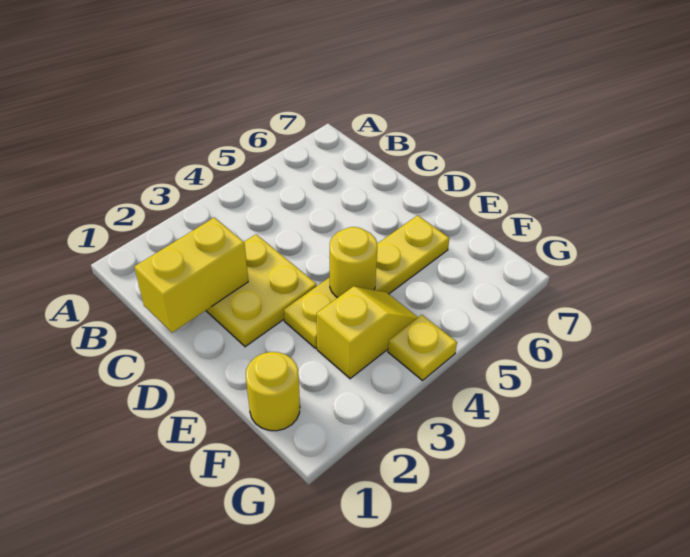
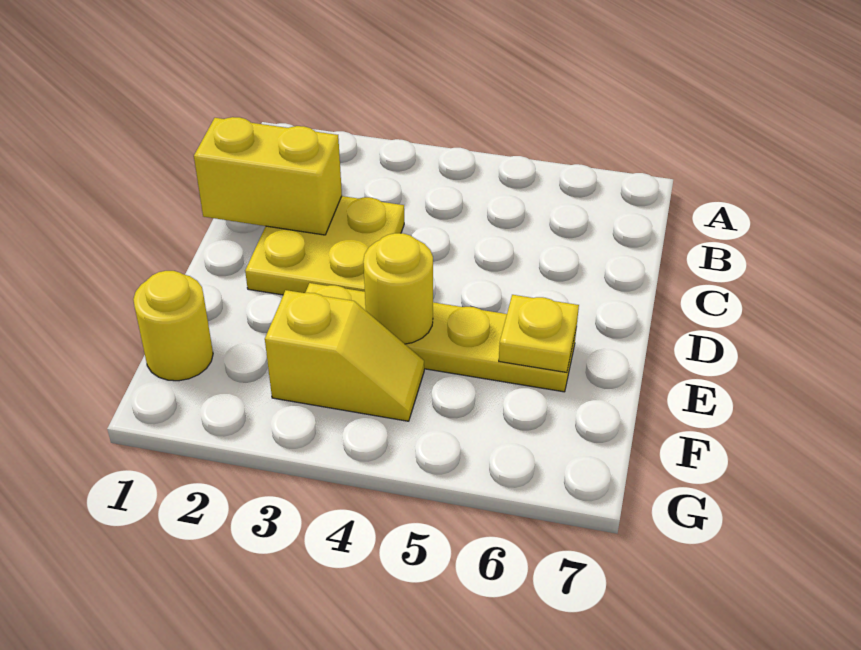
yellow 1x1 plate [388,315,457,381] -> yellow 1x1 plate moved to [499,295,579,372]

